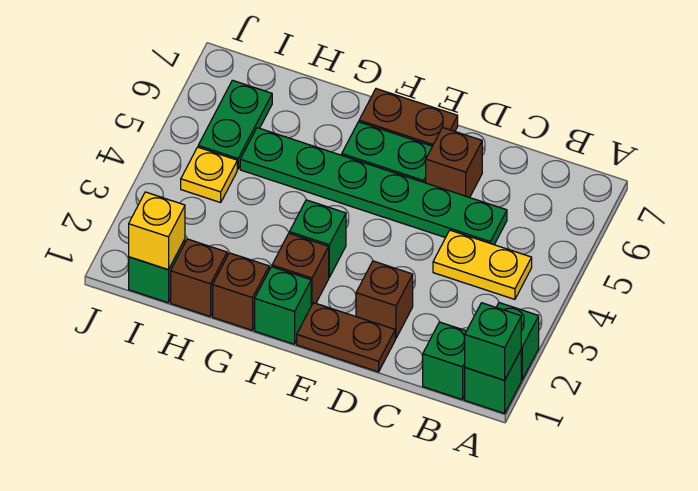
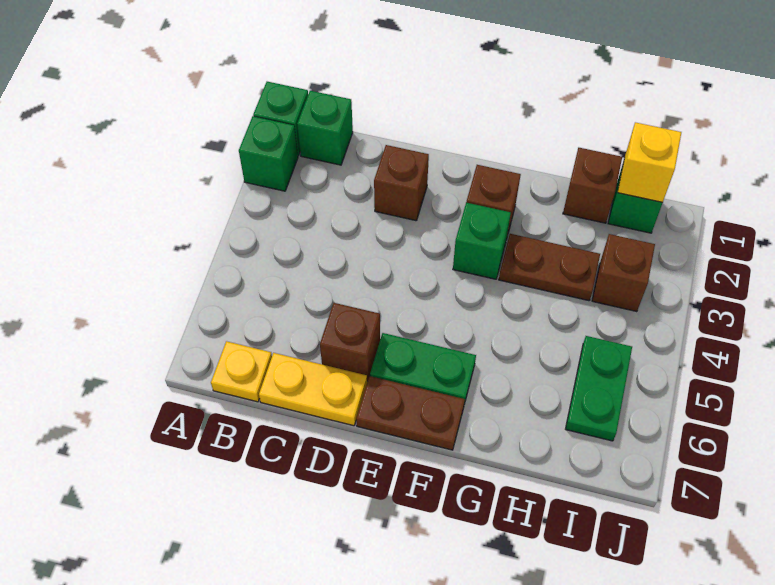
green 1x1 brick [465,303,521,380] -> none
yellow 1x2 plate [433,230,532,299] -> yellow 1x2 plate moved to [259,353,367,426]
green 1x6 plate [240,128,507,245] -> none
brown 1x2 plate [297,303,395,372] -> brown 1x2 plate moved to [499,234,600,301]
green 1x1 brick [255,267,311,344] -> none
brown 1x1 brick [213,253,269,330] -> brown 1x1 brick moved to [592,234,655,312]
yellow 1x1 plate [181,147,237,203] -> yellow 1x1 plate moved to [211,341,272,402]

